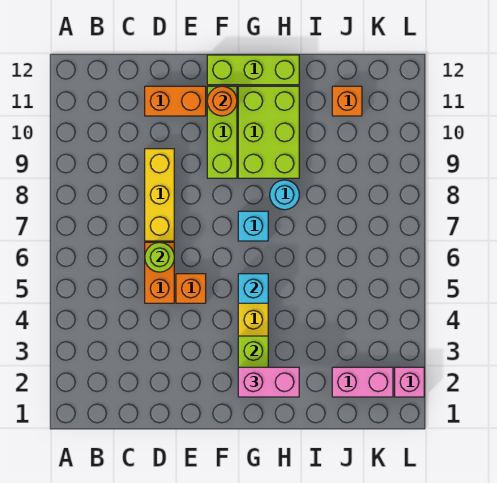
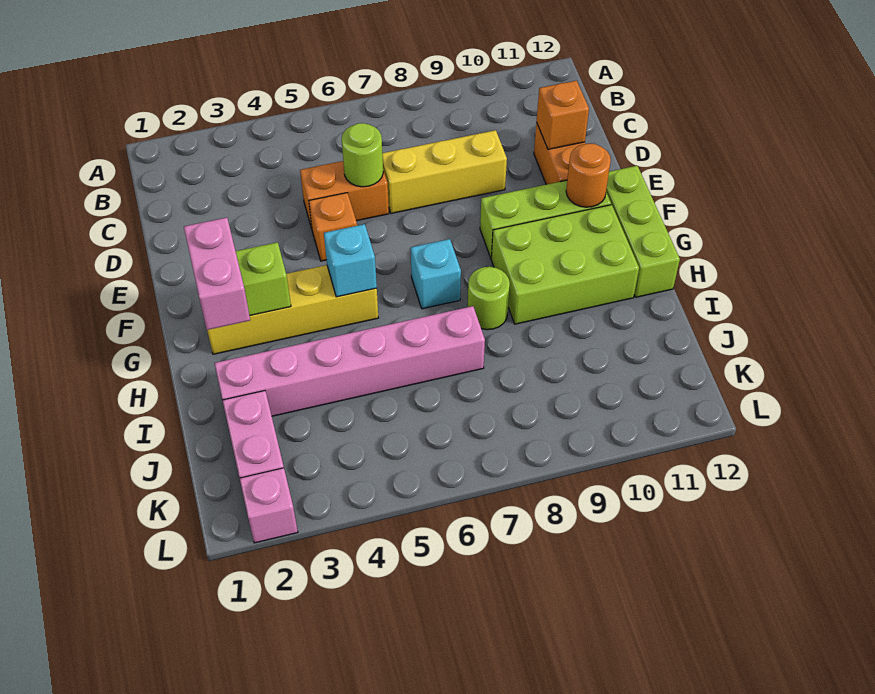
cyan 1x1 round brick [270,180,299,210] -> lime 1x1 round brick [468,267,510,330]
none -> pink 1x6 brick [214,306,485,416]
orange 1x1 brick [332,86,362,116] -> orange 1x1 brick moved to [537,81,589,149]

